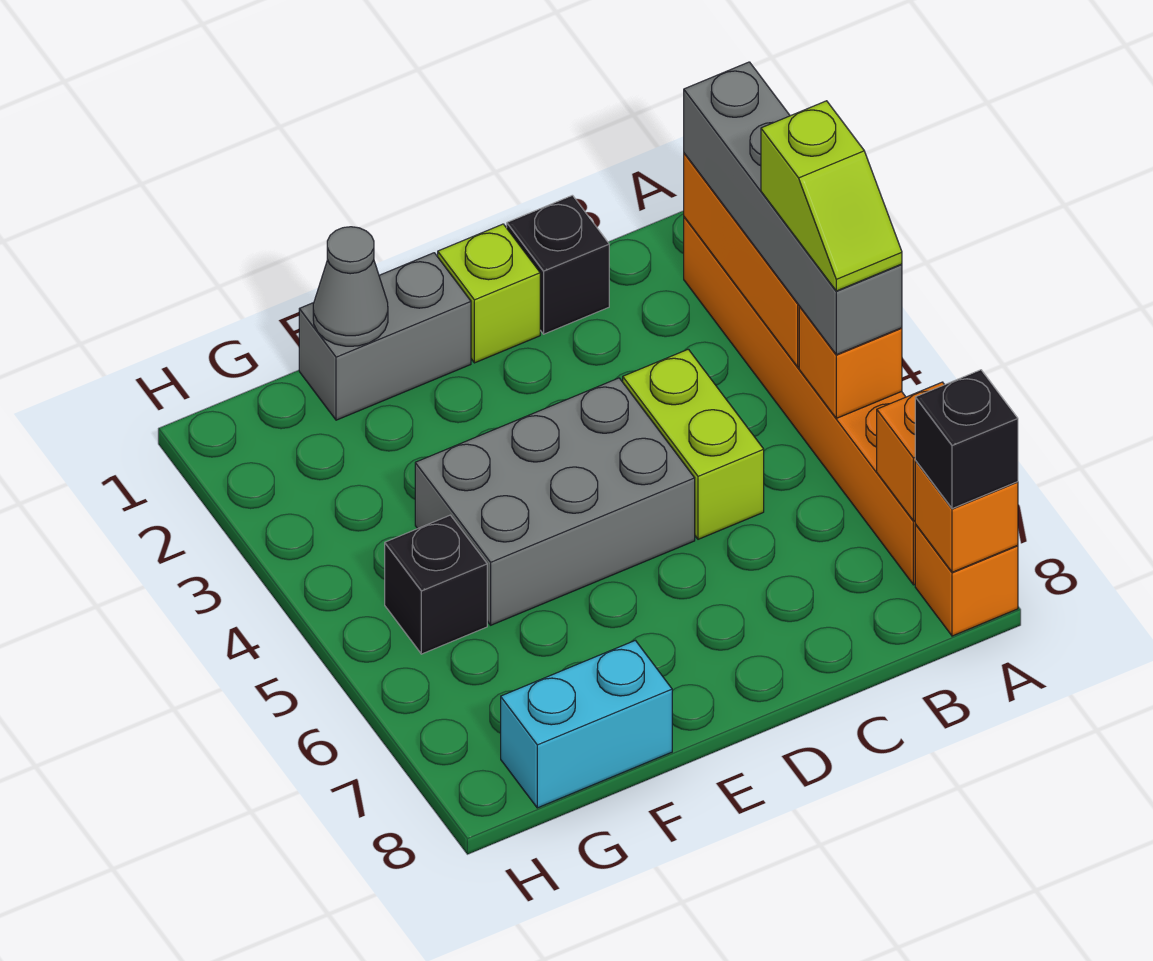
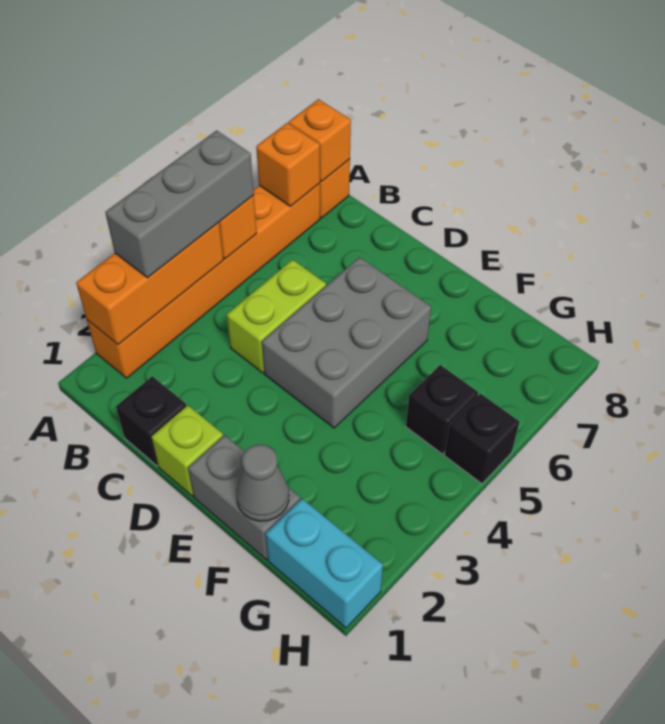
grey 1x4 brick [684,62,902,355] -> grey 1x3 brick [105,130,254,278]
lime 1x2 slope [761,101,902,291] -> none
black 1x1 brick [915,370,1018,509] -> black 1x1 brick moved to [444,394,520,484]
grey 2x3 brick [415,378,695,625] -> grey 2x3 brick turned to [262,257,431,428]
cyan 1x2 brick [501,640,672,808] -> cyan 1x2 brick moved to [266,499,383,628]

